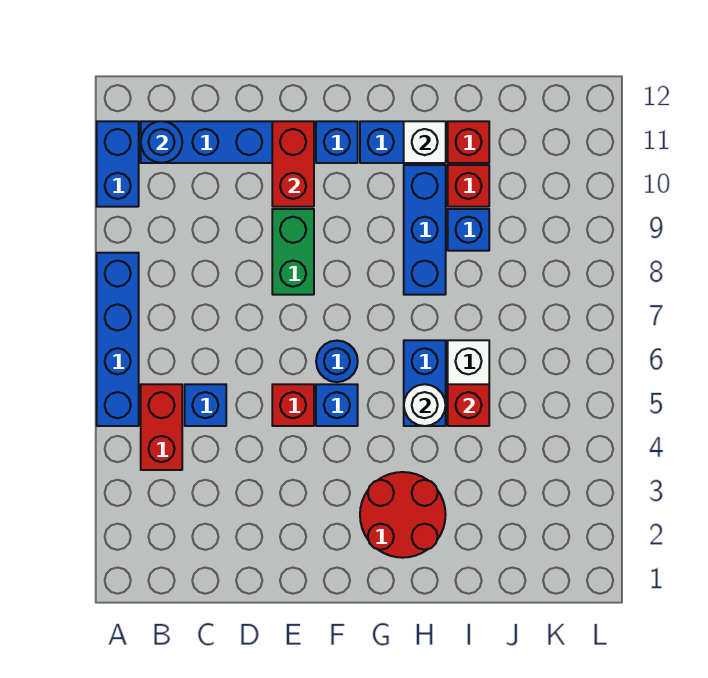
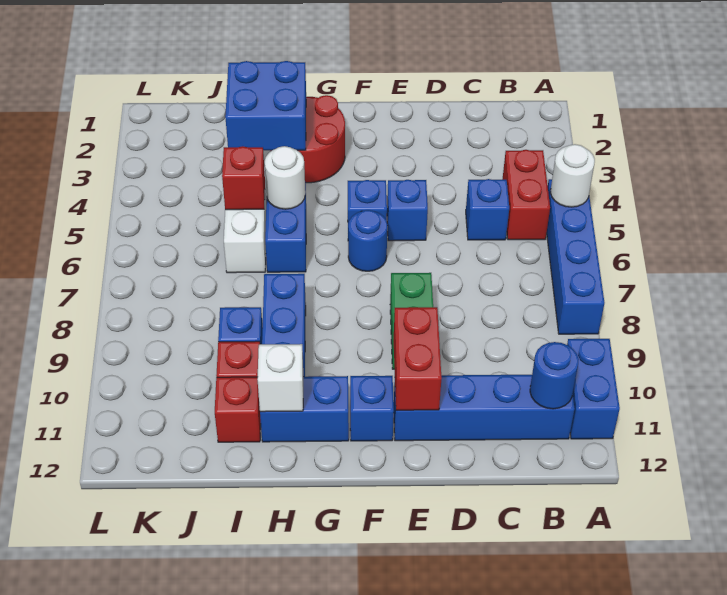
none -> white 1x1 round brick [550,144,595,207]
red 1x1 brick [272,384,314,426] -> blue 1x1 brick [387,180,428,241]
none -> blue 2x2 brick [225,61,306,150]

